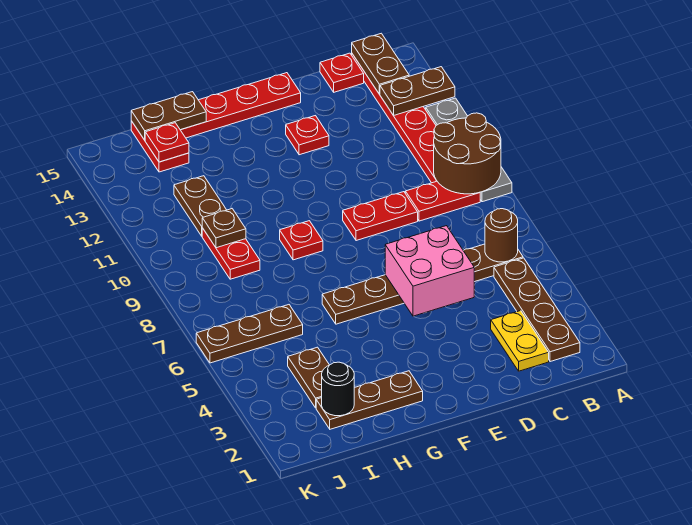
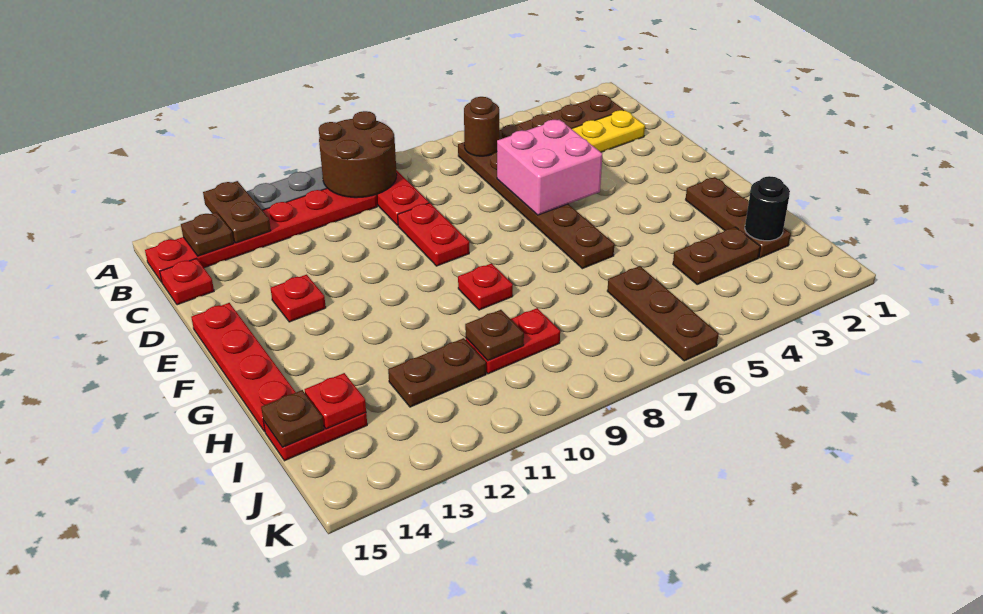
brown 1x2 plate [352,33,409,94] -> brown 1x1 plate [181,212,234,256]
brown 1x2 plate [131,92,206,140] -> brown 1x1 plate [261,390,324,447]

